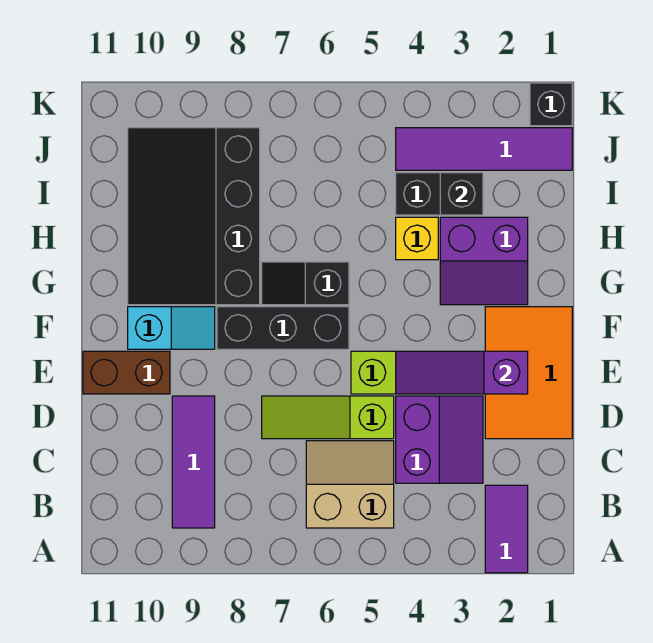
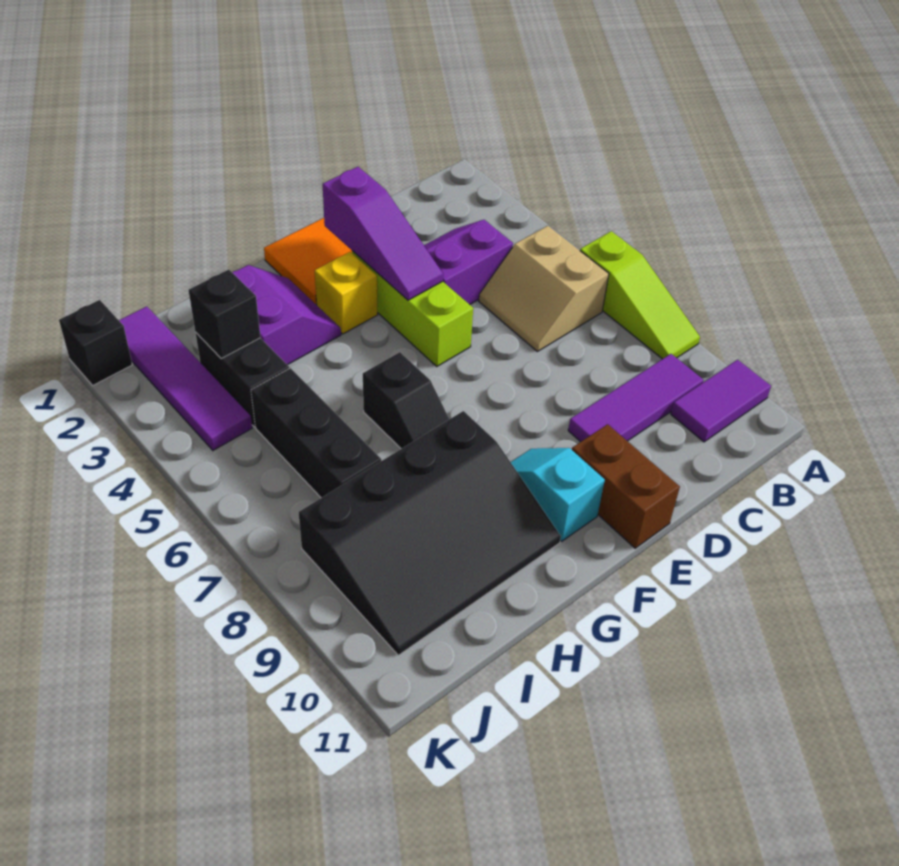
purple 1x2 tile [485,485,528,573] -> purple 1x2 tile moved to [671,360,771,442]
lime 1x3 slope [262,396,394,439] -> lime 1x3 slope moved to [580,231,700,359]
black 1x3 brick [217,307,349,349] -> black 1x3 brick moved to [251,368,381,498]
yellow 1x1 brick [396,217,438,260] -> yellow 1x1 brick moved to [315,252,378,334]

